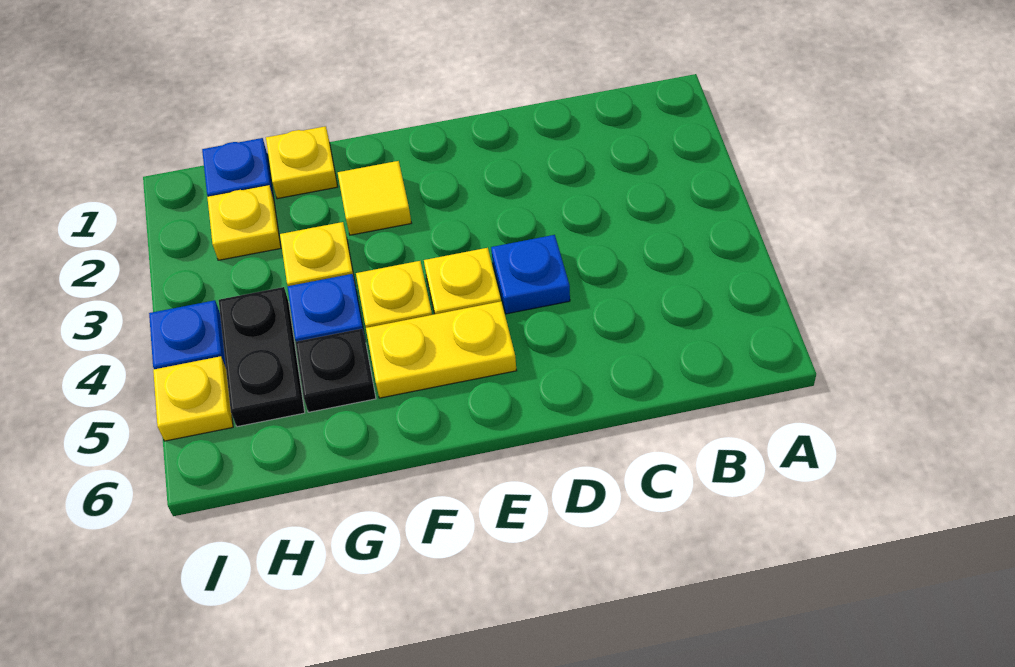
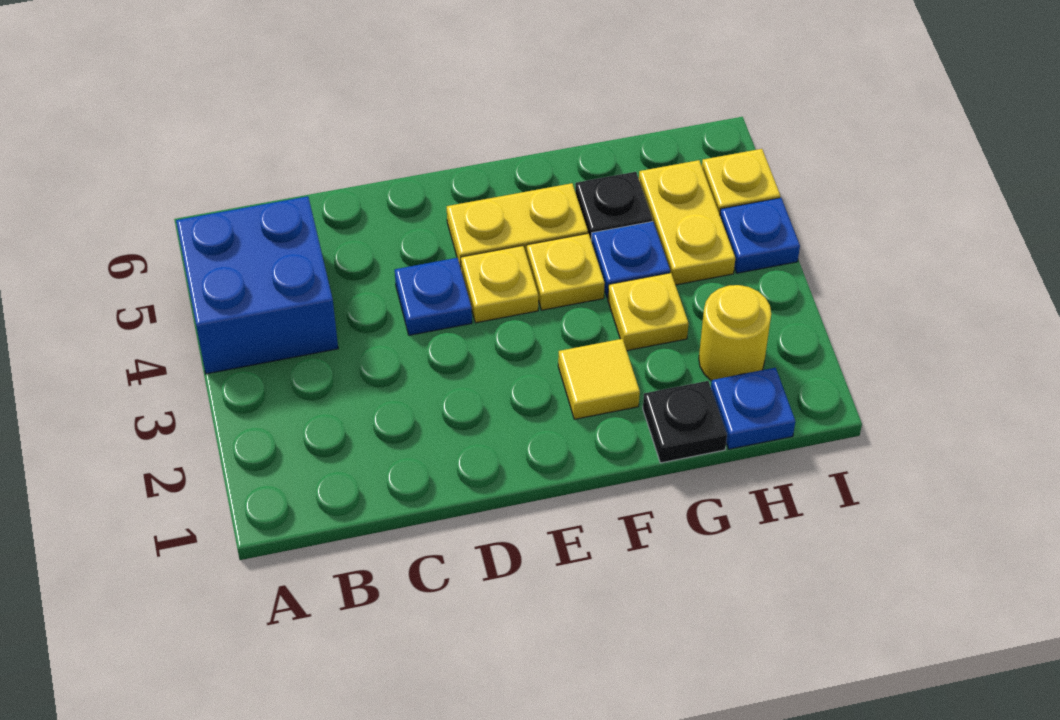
none -> blue 2x2 brick [176,196,338,374]
yellow 1x1 plate [266,126,338,199] -> black 1x1 plate [643,381,727,463]
yellow 1x1 plate [207,185,281,260] -> yellow 1x1 round brick [699,285,771,381]
black 1x2 plate [219,287,305,427] -> yellow 1x2 plate [639,160,735,285]

